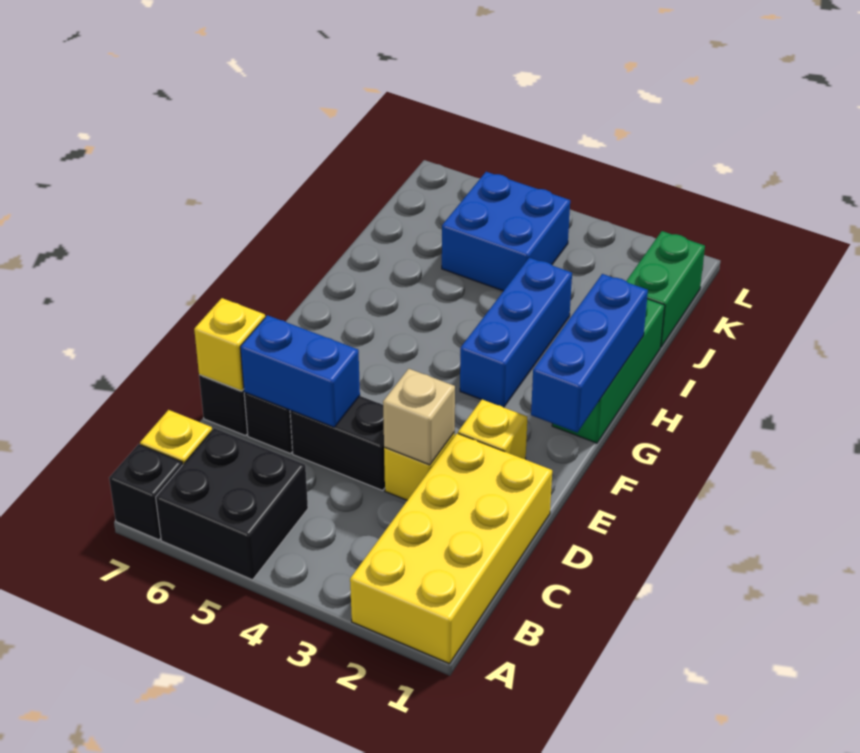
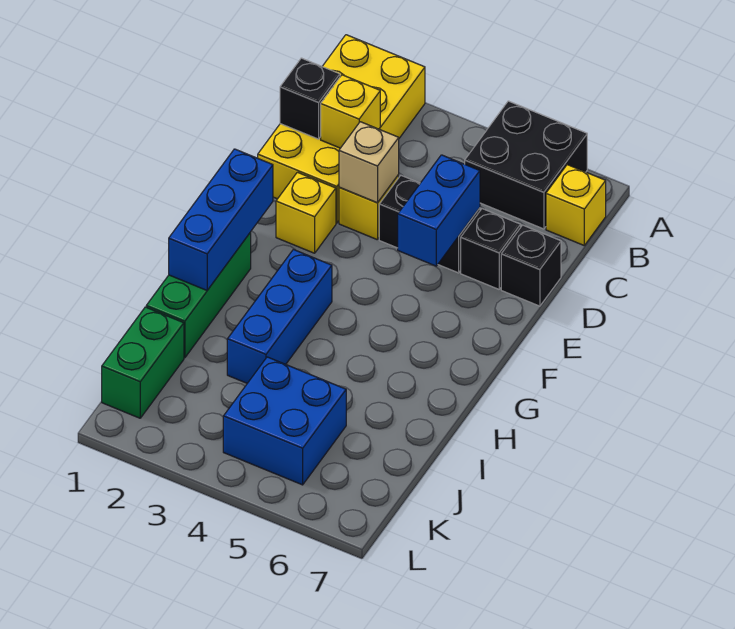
black 1x1 brick [109,444,183,540] -> black 1x1 brick moved to [280,58,340,139]
blue 1x2 brick [240,315,360,427] -> blue 1x2 brick turned to [398,155,480,266]
yellow 1x1 brick [194,298,265,391] -> yellow 1x1 brick moved to [321,75,380,148]

